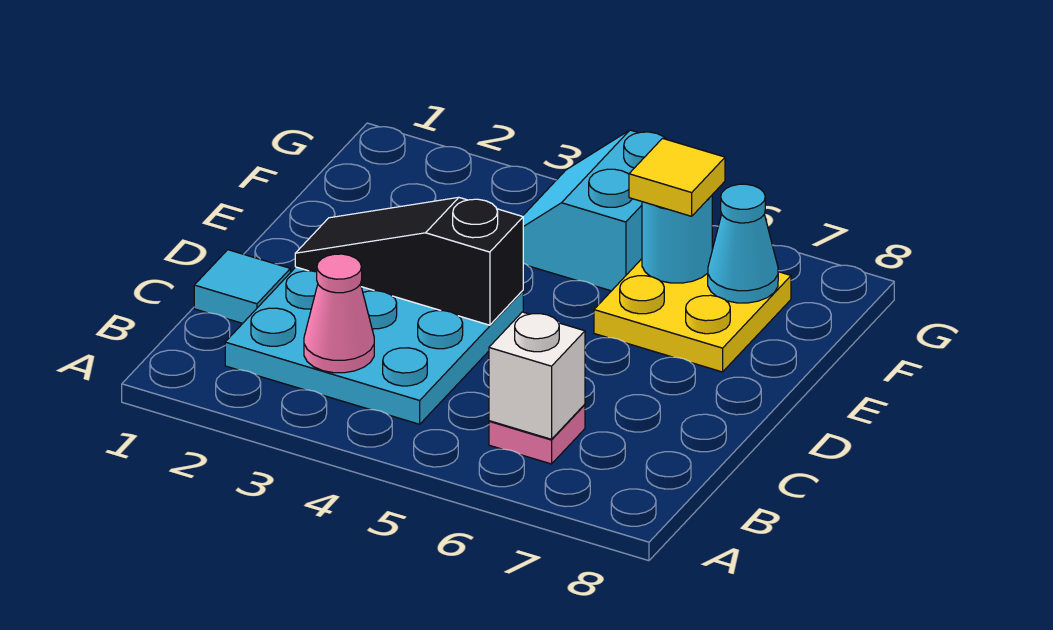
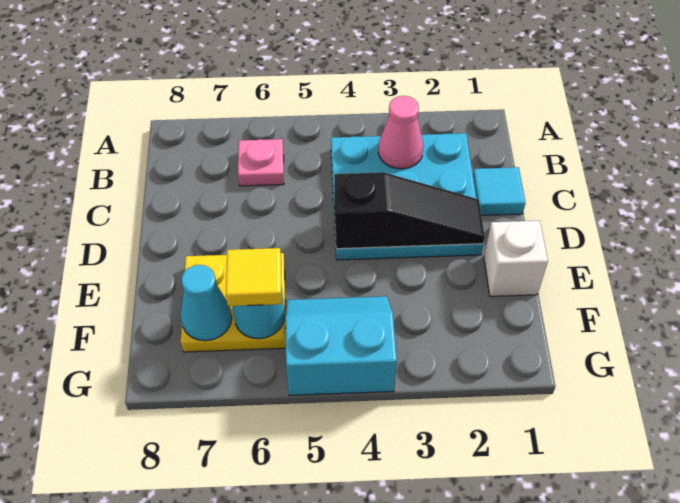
white 1x1 brick [489,312,585,439] -> white 1x1 brick moved to [484,221,548,296]
cyan 2x2 slope [523,130,665,291] -> cyan 2x2 slope turned to [285,296,397,395]

